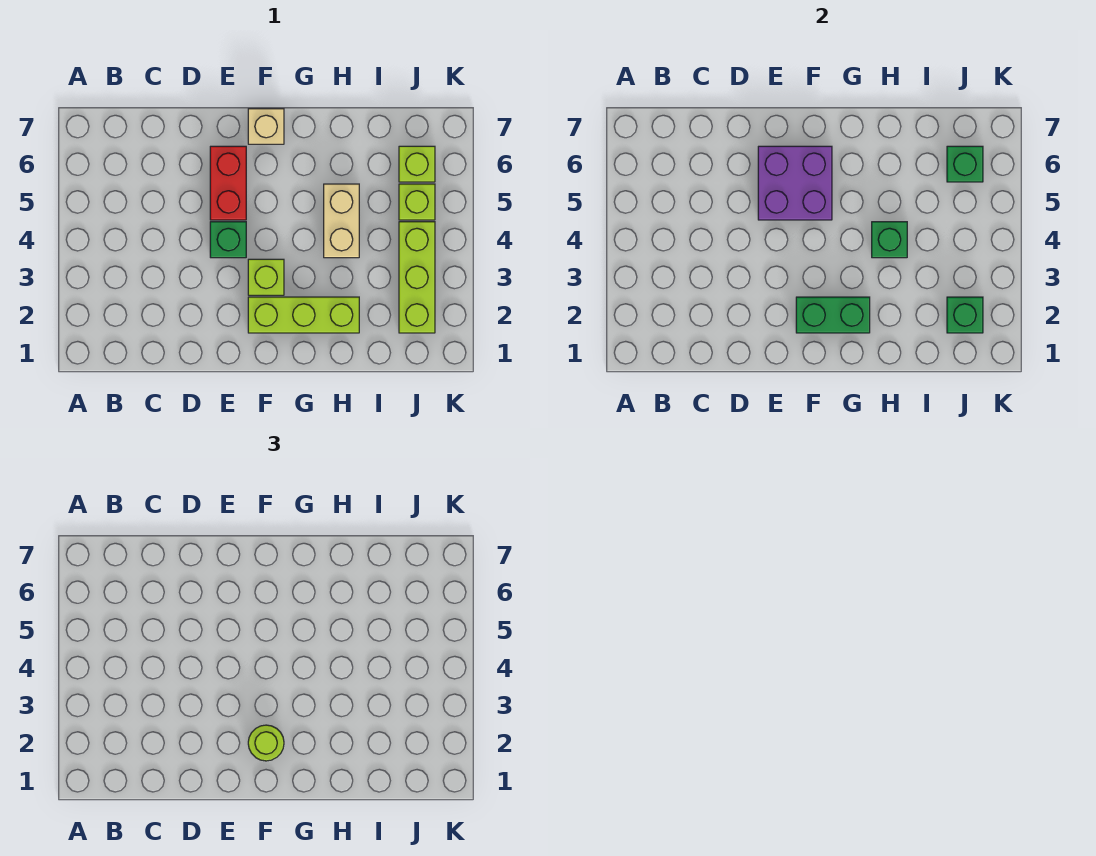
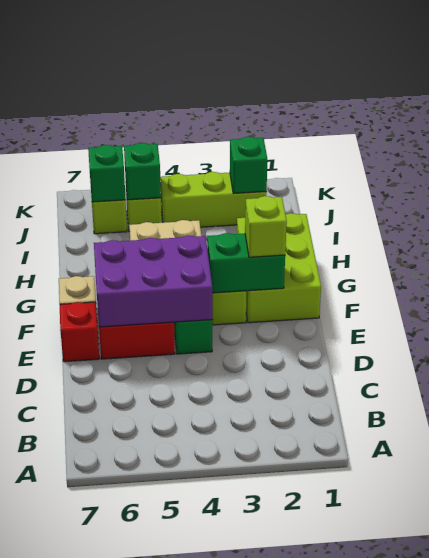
purple 2x2 brick [758,146,832,220] -> purple 2x3 brick [94,235,212,327]
none -> red 1x1 brick [60,302,99,362]
lime 1x3 brick [248,297,359,333] -> lime 2x3 brick [237,213,321,323]
green 1x2 brick [796,297,870,333] -> green 1x2 brick turned to [207,233,285,293]
lime 1x1 round brick [248,725,284,761] -> lime 1x1 brick [245,196,287,257]
green 1x1 brick [872,222,907,258] -> green 1x1 brick moved to [124,143,161,200]

